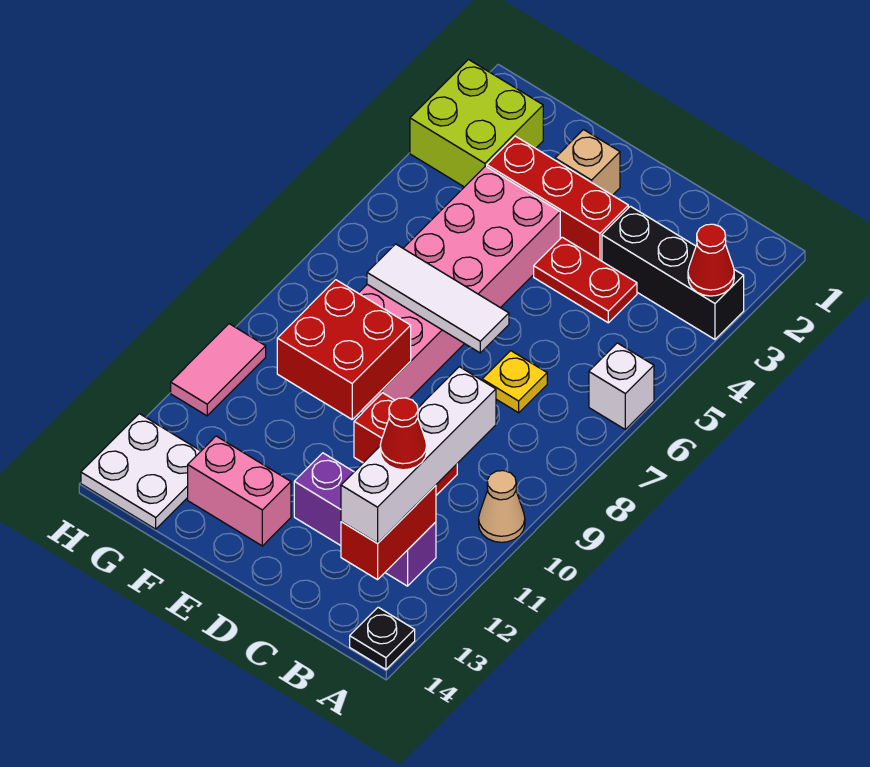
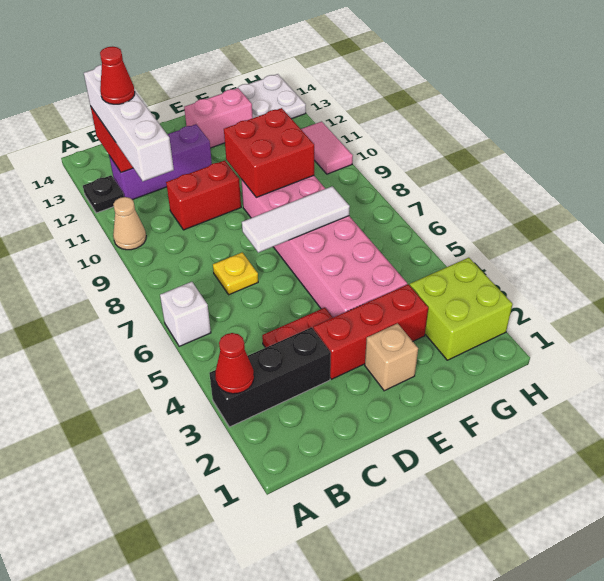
black 1x1 plate [350,607,415,669] -> black 1x1 plate moved to [83,175,124,213]

